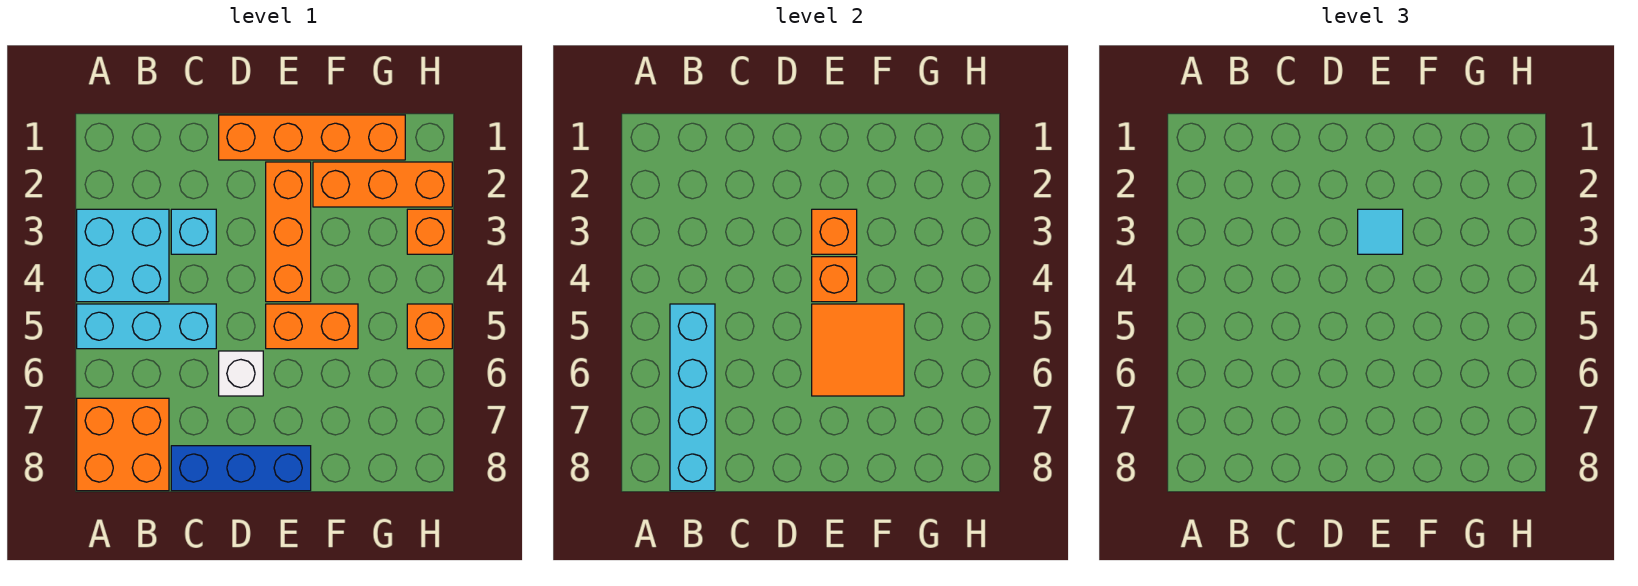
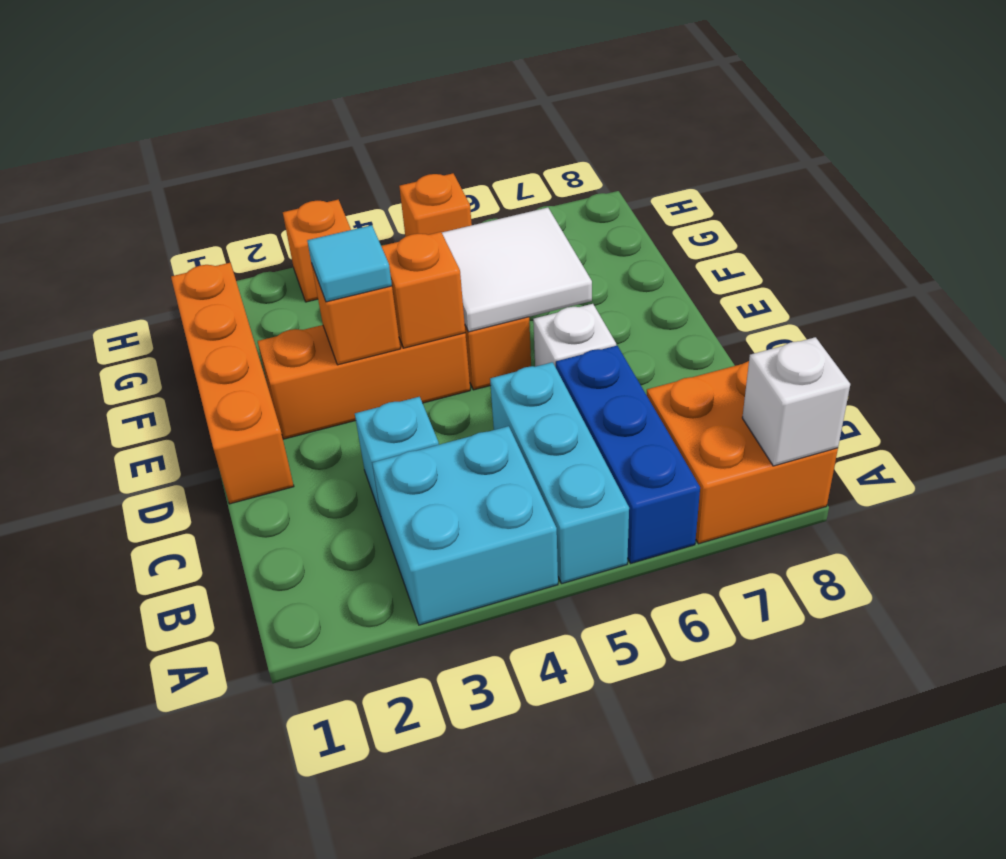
none -> white 1x1 brick [742,337,850,466]
cyan 1x4 brick [670,304,715,491] -> none
blue 1x3 brick [171,446,311,491] -> blue 1x3 brick moved to [556,346,700,563]
orange 2x2 tile [812,304,904,396] -> white 2x2 tile [442,208,592,332]
orange 1x3 brick [313,162,452,207] -> none

